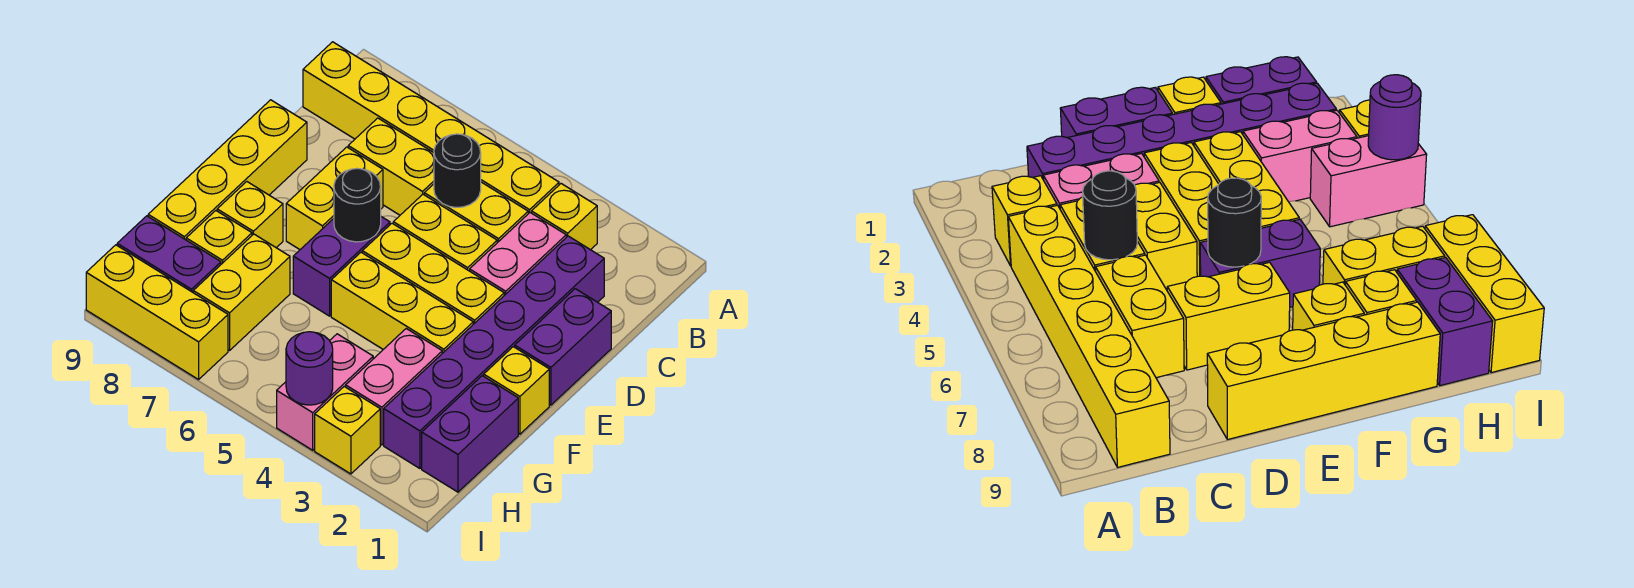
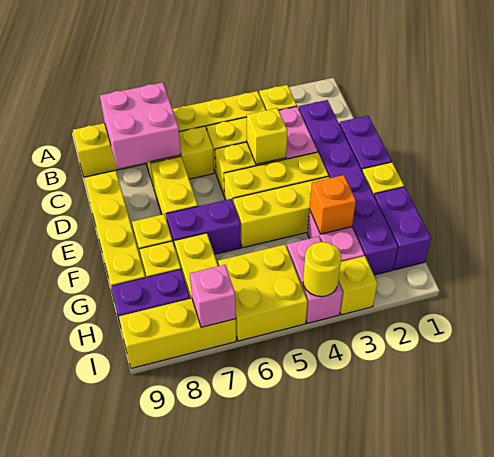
none -> pink 2x2 brick [100,83,181,169]
black 1x1 round brick [434,134,481,207] -> none
none -> yellow 1x1 brick [247,108,287,164]
purple 1x2 brick [293,217,390,316] -> purple 1x2 brick turned to [166,199,241,254]
black 1x1 round brick [334,168,381,242] -> none
none -> orange 1x1 brick [310,175,356,234]
none -> yellow 2x2 brick [218,245,308,341]
purple 1x1 round brick [286,332,333,405] -> yellow 1x1 round brick [303,242,341,297]
none -> pink 1x1 brick [190,265,236,327]

